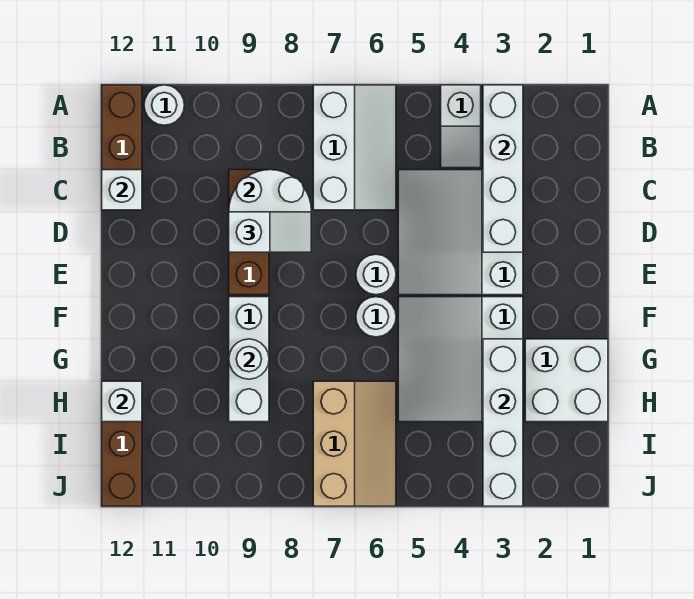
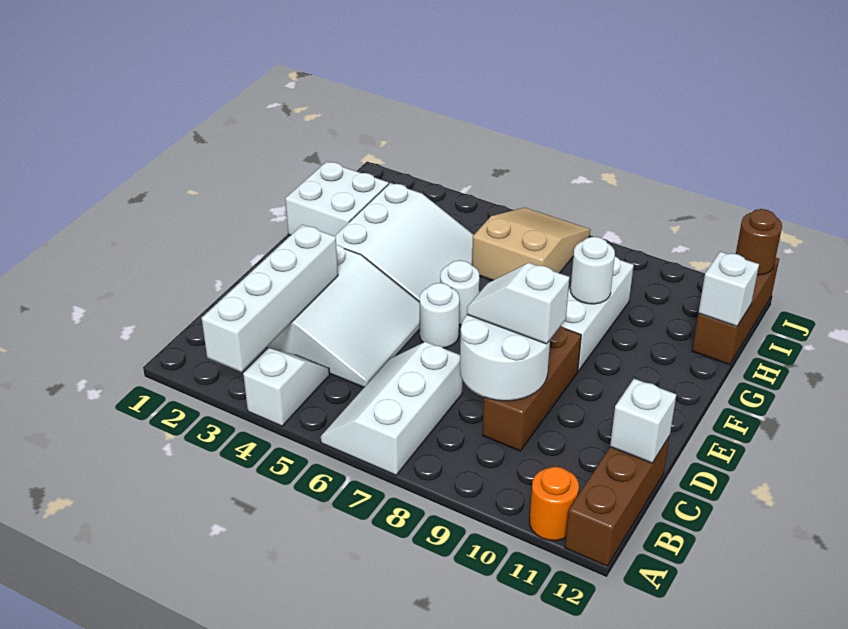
white 1x1 round brick [144,85,184,125] -> orange 1x1 round brick [530,467,579,541]
white 1x4 brick [483,339,523,506] -> none
tan 2x3 slope [313,381,396,506] -> tan 2x3 slope turned to [472,208,591,281]
none -> brown 1x1 round brick [736,209,782,275]

